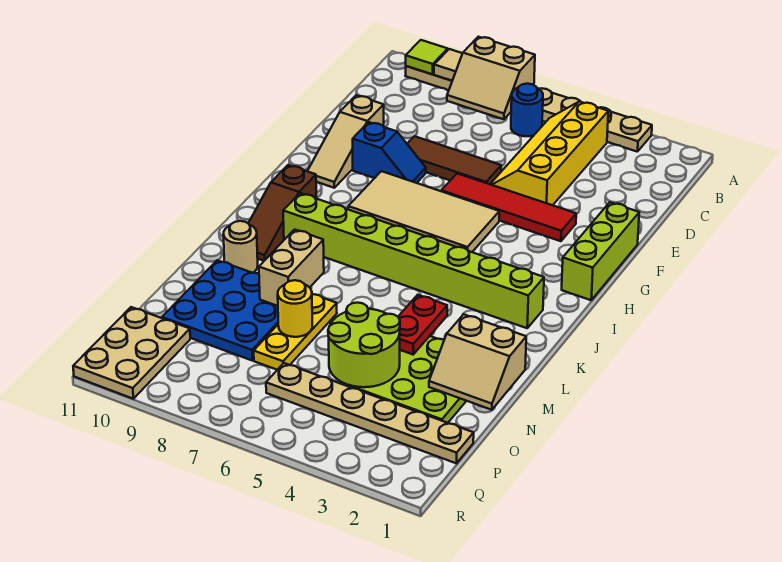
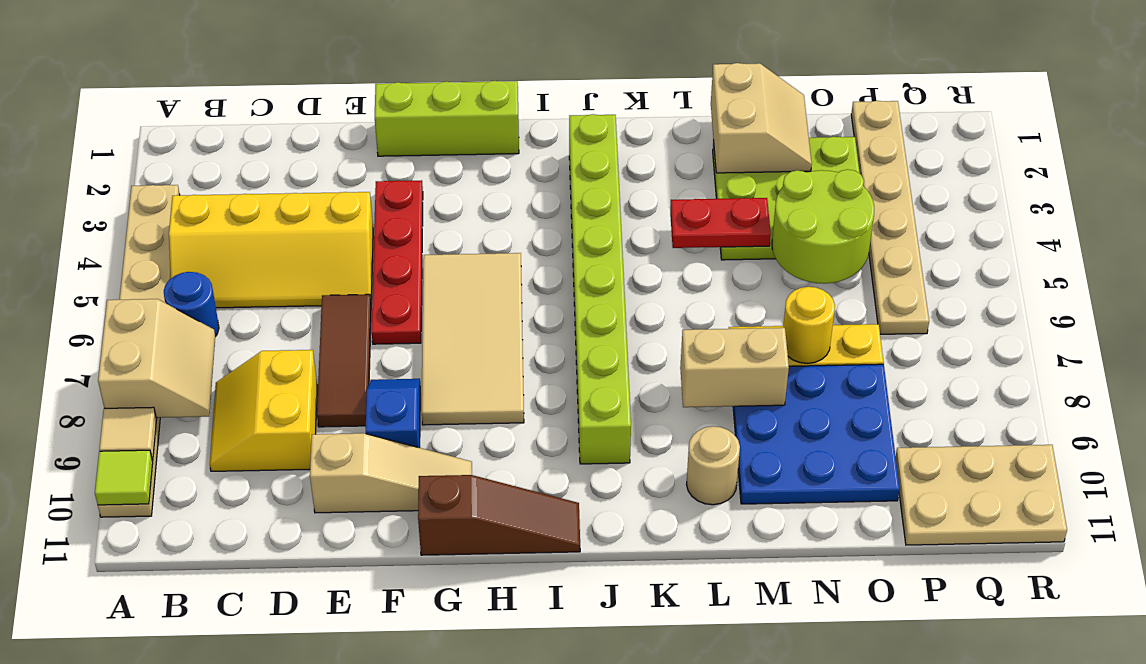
none -> yellow 2x2 slope [210,350,318,471]
red 1x4 tile [441,174,576,241] -> red 1x4 plate [372,180,423,344]
brown 1x3 slope [248,165,316,261] -> brown 1x3 slope moved to [418,475,580,555]

